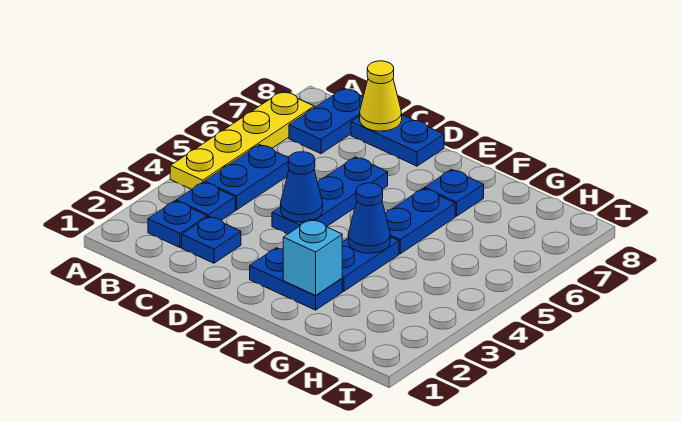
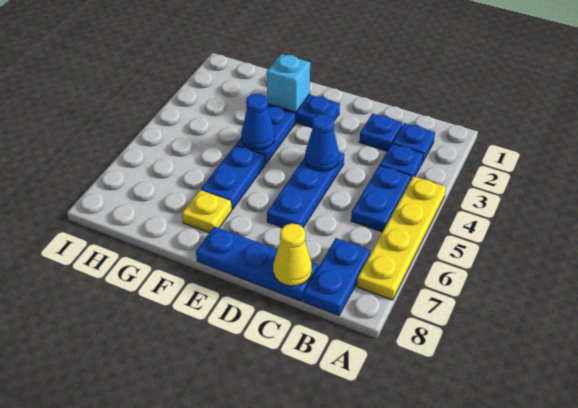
blue 1x2 plate [351,115,444,166] -> blue 1x3 plate [196,226,318,301]
blue 1x1 plate [424,170,484,216] -> yellow 1x1 plate [182,190,232,233]

